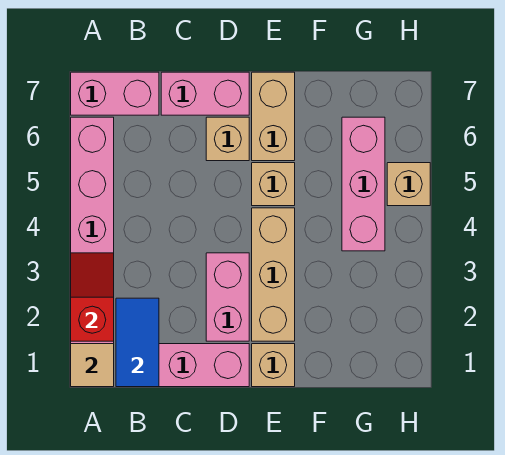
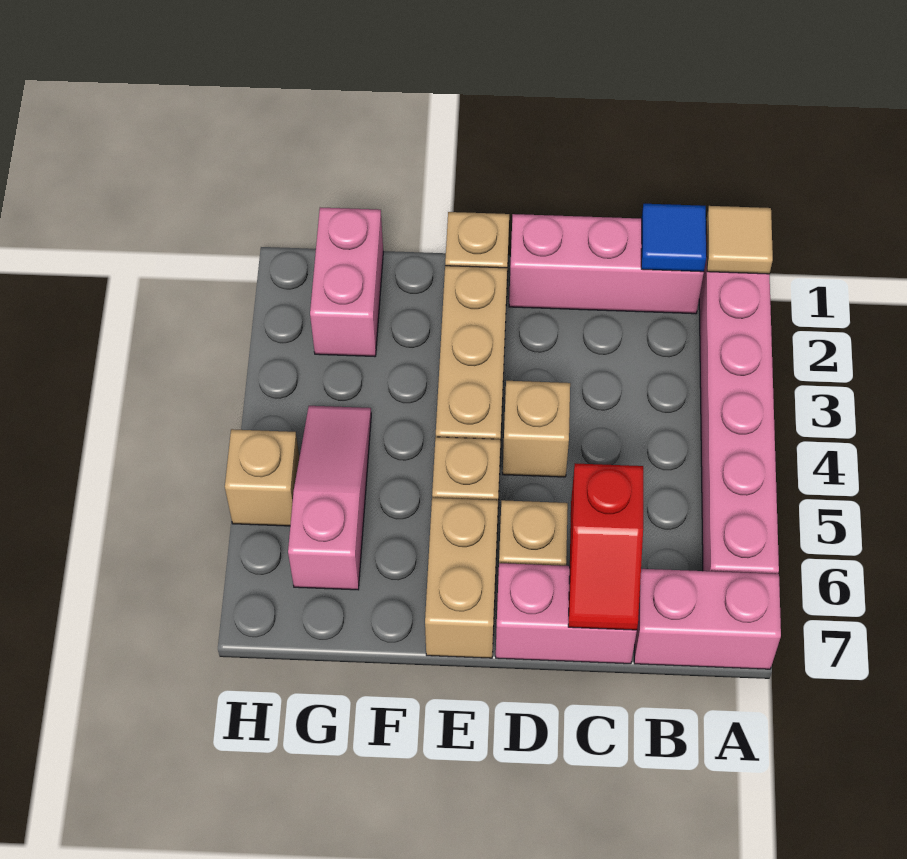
red 1x2 slope [71,253,114,341] -> red 1x2 slope moved to [568,463,643,630]
blue 1x2 tile [116,298,159,387] -> blue 1x1 tile [641,204,706,272]
pink 1x2 brick [206,253,249,341] -> pink 1x2 brick moved to [310,207,383,357]
none -> tan 1x1 brick [503,381,570,477]
pink 1x3 brick [342,117,385,251] -> pink 1x3 slope [288,406,371,590]

